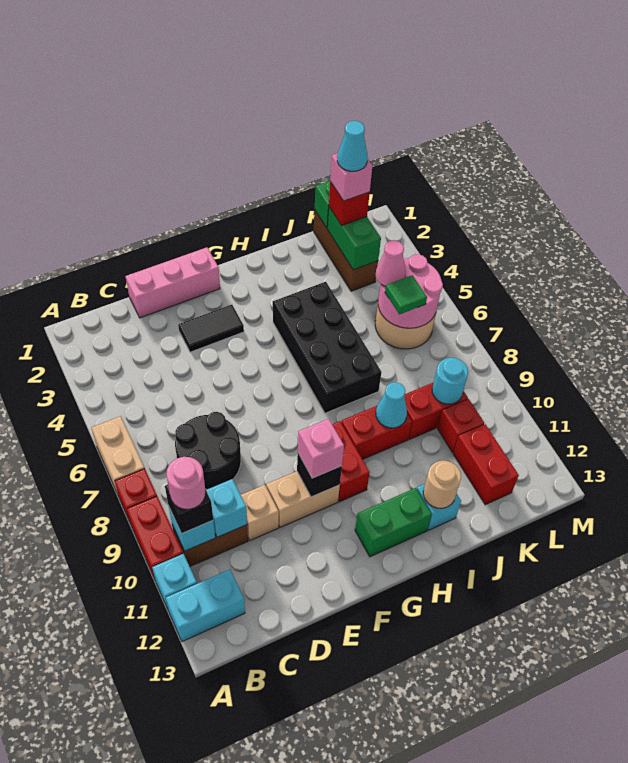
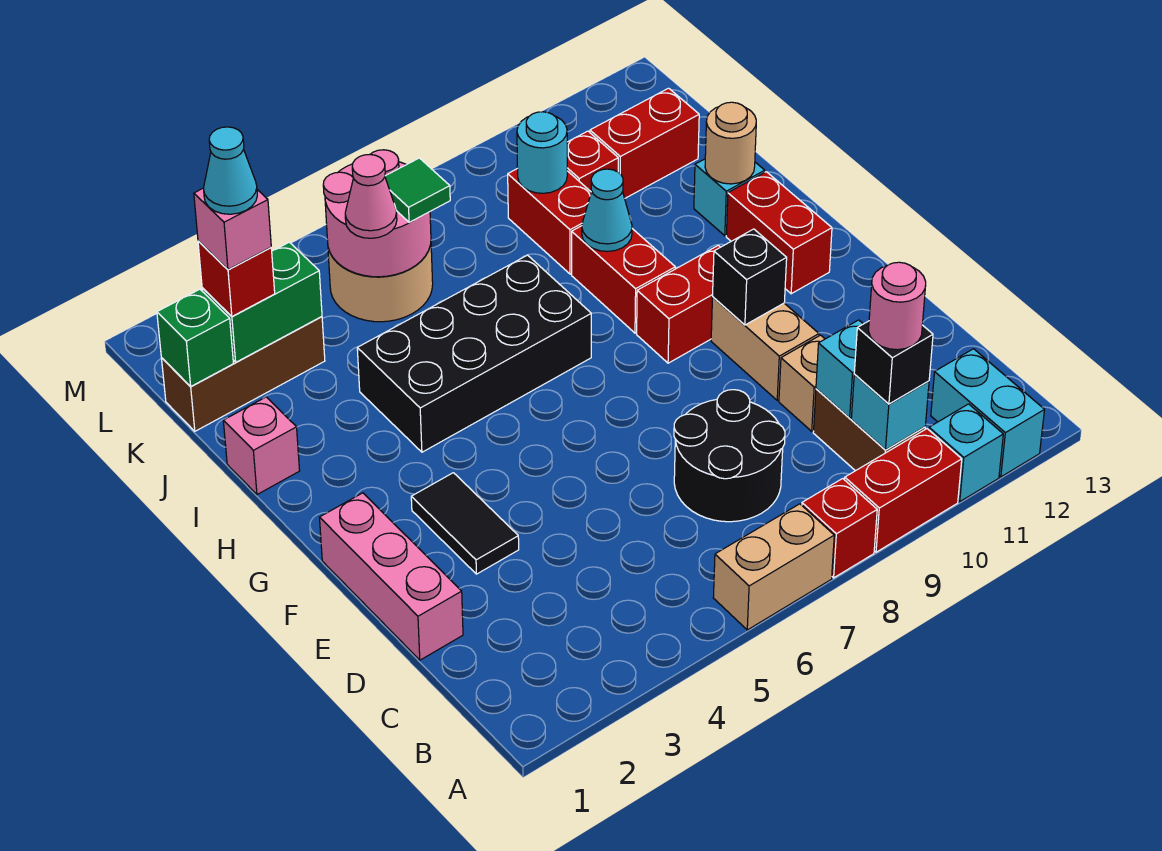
pink 1x1 brick [298,419,344,478] -> pink 1x1 brick moved to [223,397,300,495]
green 1x2 brick [355,488,432,557] -> red 1x2 brick [726,172,832,294]

